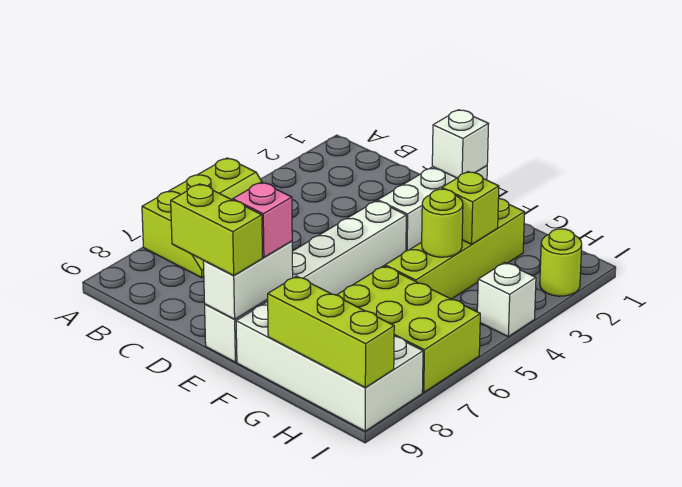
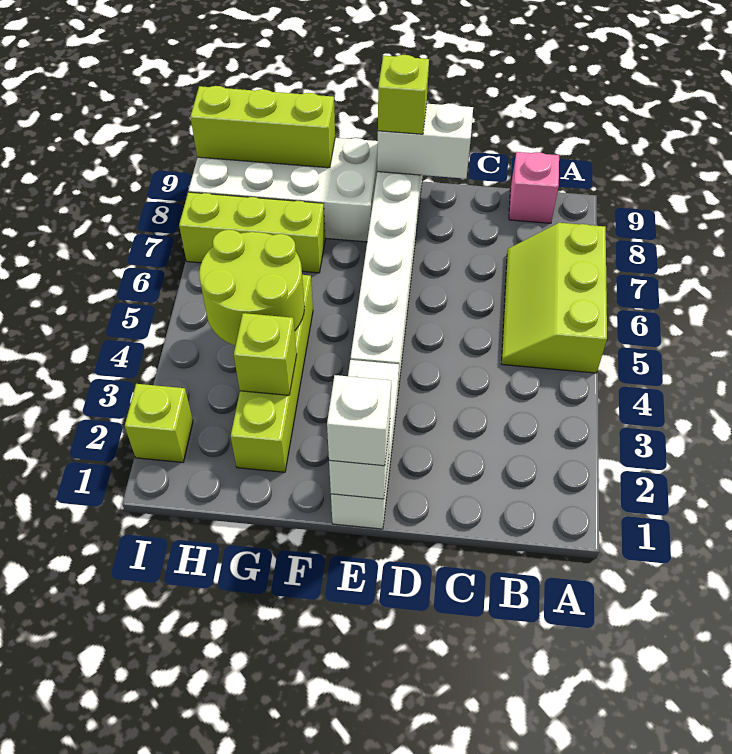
lime 1x2 brick [171,184,262,275] -> lime 1x1 brick [378,55,429,134]
white 1x2 brick [203,241,293,319] -> white 1x2 brick turned to [377,103,473,179]
pink 1x1 brick [233,182,292,257] -> pink 1x1 brick moved to [509,152,559,223]
lime 1x1 round brick [422,189,463,257] -> lime 2x2 round brick [199,230,305,346]
lime 2x3 brick [337,266,480,392] -> lime 1x3 brick [179,192,325,273]
lime 1x1 round brick [540,229,582,296] -> lime 1x1 brick [125,384,193,462]
white 1x1 brick [477,262,536,337] -> white 1x1 brick moved to [327,375,391,466]

